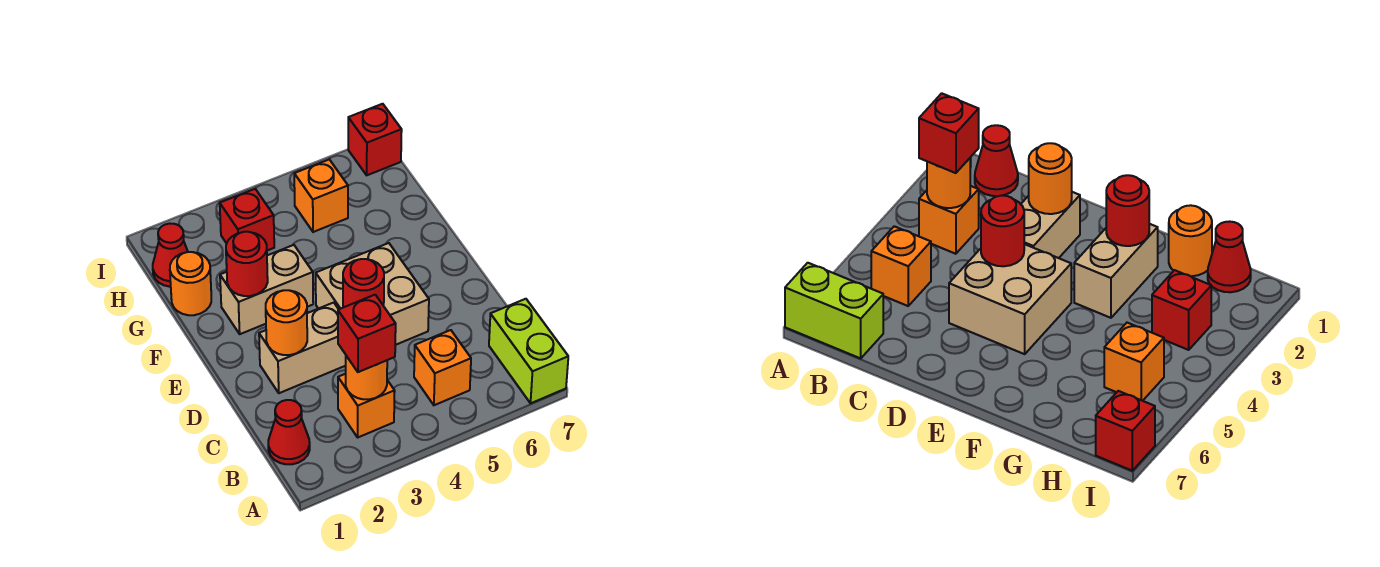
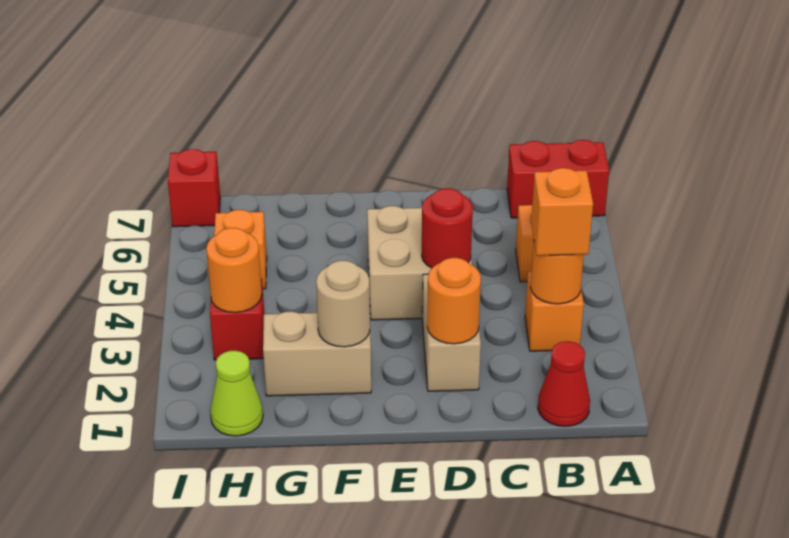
lime 1x2 brick [489,299,568,403] -> red 1x2 brick [507,140,609,218]
red 1x1 brick [338,295,396,372] -> orange 1x1 brick [531,168,593,256]
tan 1x2 brick [220,245,313,334] -> tan 1x2 brick turned to [263,311,371,396]
red 1x1 round brick [226,232,268,296] -> tan 1x1 round brick [316,261,370,347]
orange 1x1 round brick [170,252,211,315] -> orange 1x1 round brick moved to [206,228,262,313]
red 1x1 cone [153,223,188,287] -> lime 1x1 cone [210,351,263,436]

